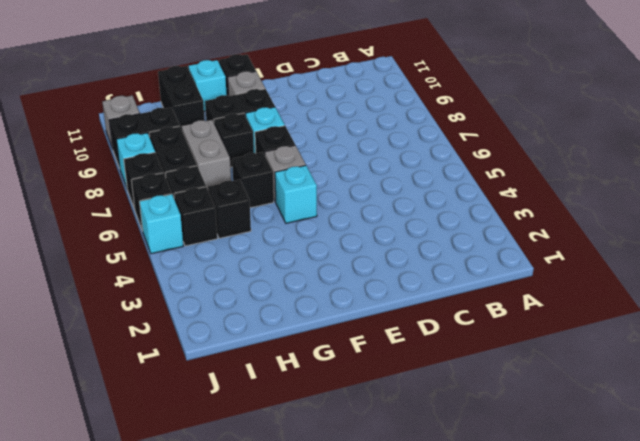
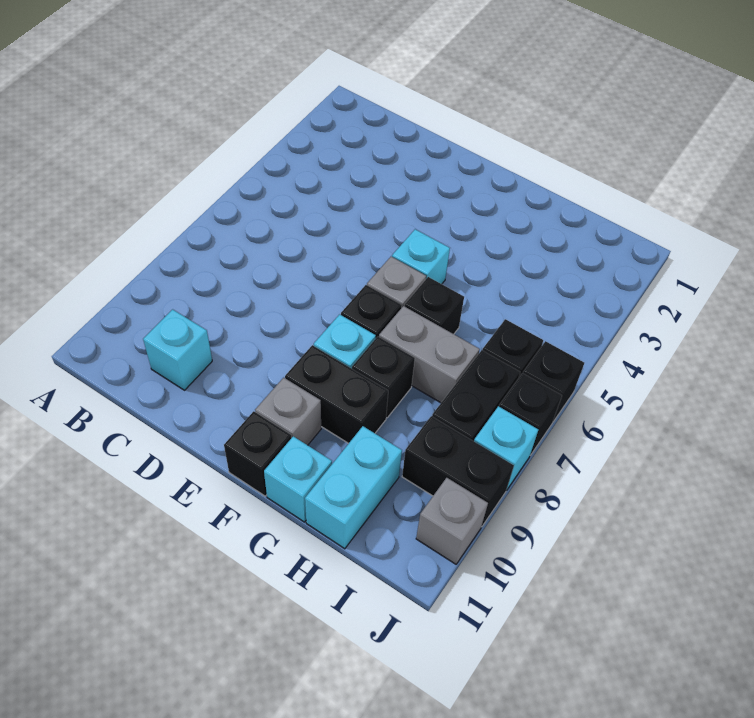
black 1x1 brick [208,180,251,238] -> none
grey 1x2 brick [182,120,231,189] -> grey 1x2 brick turned to [379,306,480,403]
black 1x2 brick [158,66,205,129] -> cyan 1x2 brick [305,426,402,549]
black 1x1 brick [174,187,217,246] -> none
cyan 1x1 brick [139,194,183,254] -> cyan 1x1 brick moved to [143,309,212,390]

